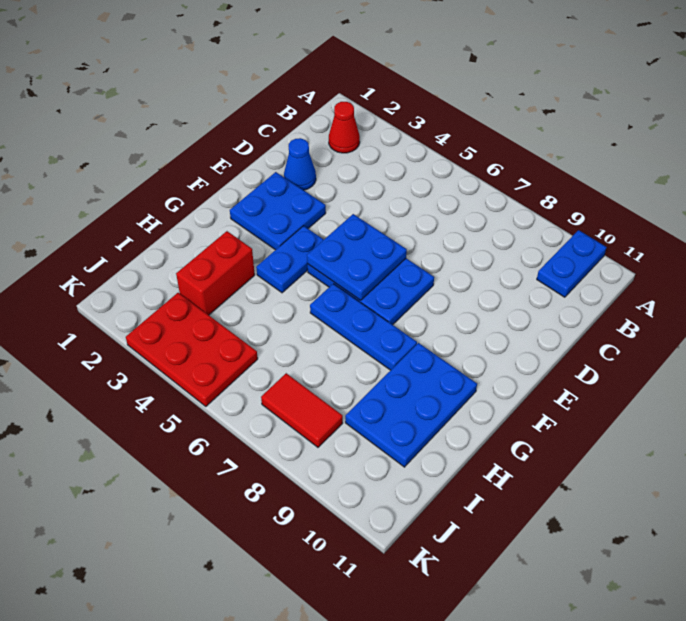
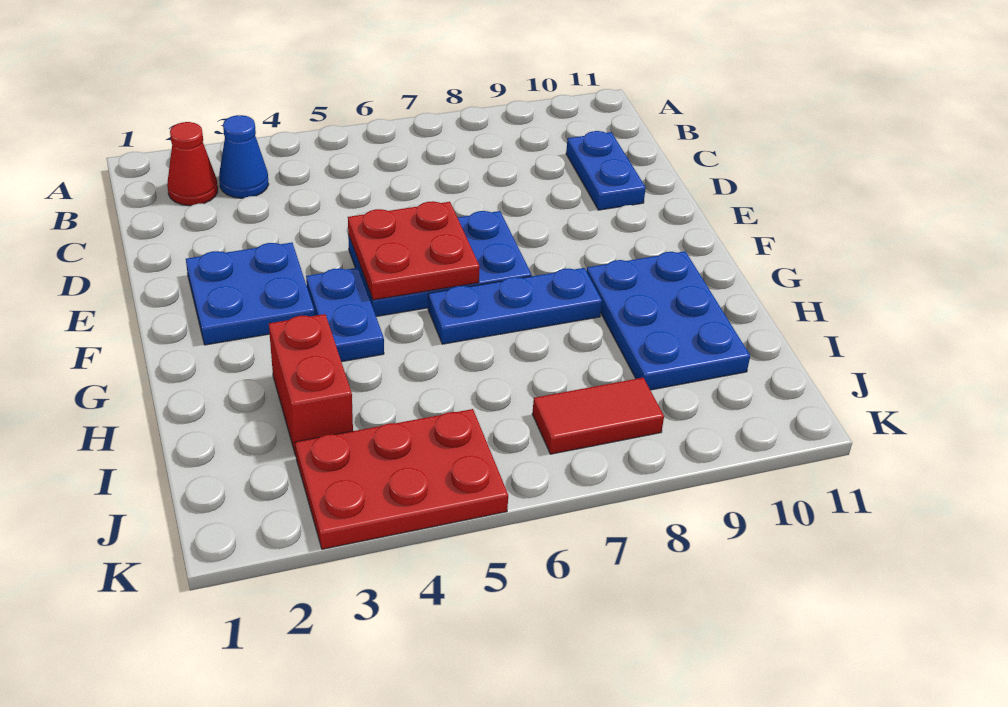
blue 1x2 plate [537,230,607,297] -> blue 1x2 plate moved to [566,131,646,210]
blue 1x1 cone [284,138,316,190] -> blue 1x1 cone moved to [219,115,269,198]
blue 2x2 plate [307,214,407,300] -> red 2x2 plate [348,201,480,300]

